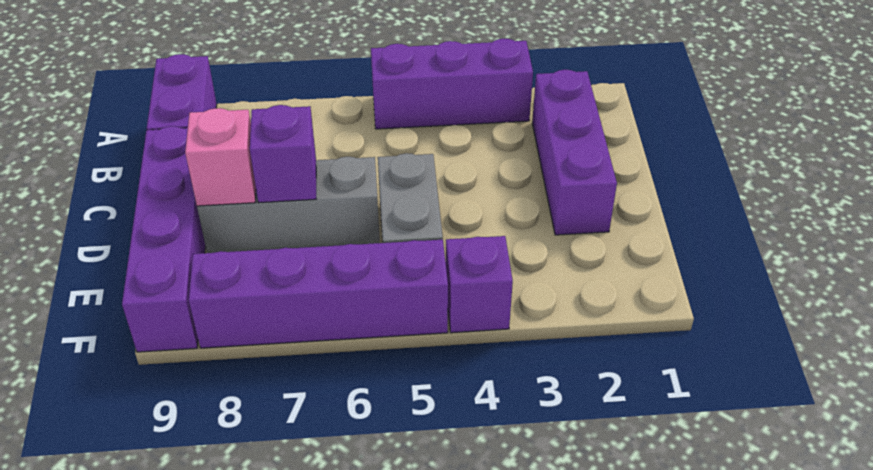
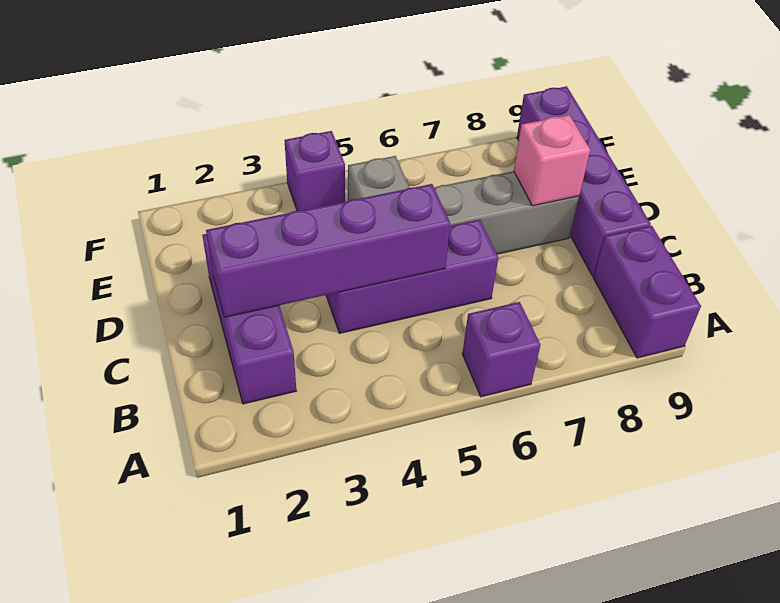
purple 1x3 brick [371,39,533,129] -> purple 1x3 brick moved to [326,220,498,333]
purple 1x1 brick [250,105,316,203] -> purple 1x1 brick moved to [462,302,540,397]
purple 1x4 brick [189,240,448,348] -> purple 1x4 brick moved to [206,184,450,317]

